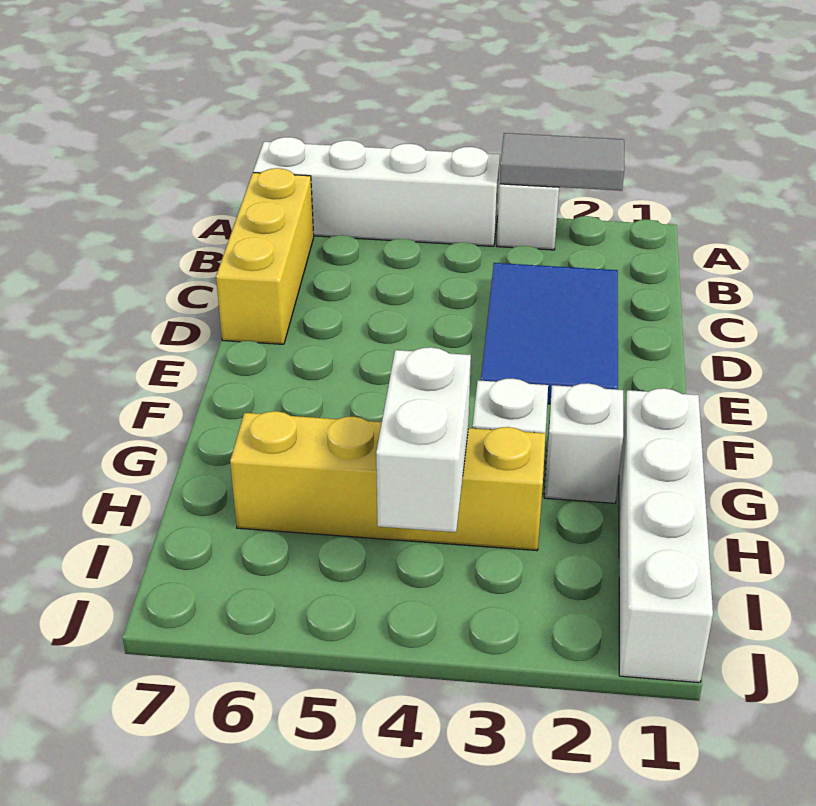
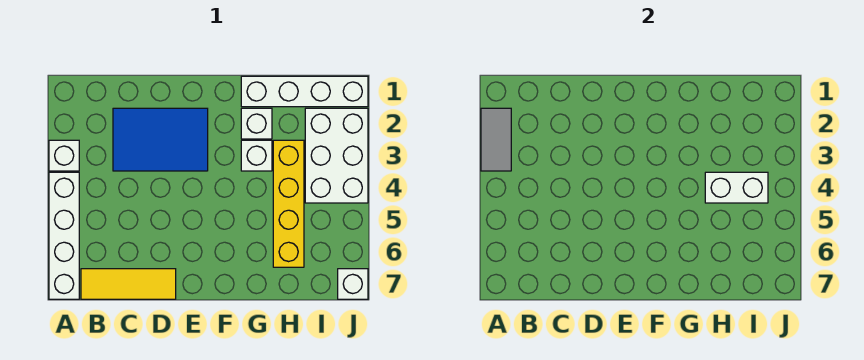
yellow 1x3 brick [216,168,314,344] -> yellow 1x3 tile [81,269,176,299]
none -> white 2x3 brick [305,108,368,203]
none -> white 1x1 brick [338,269,368,299]

